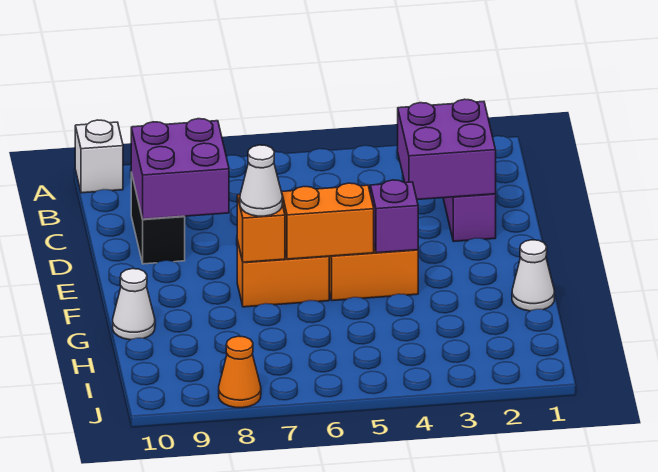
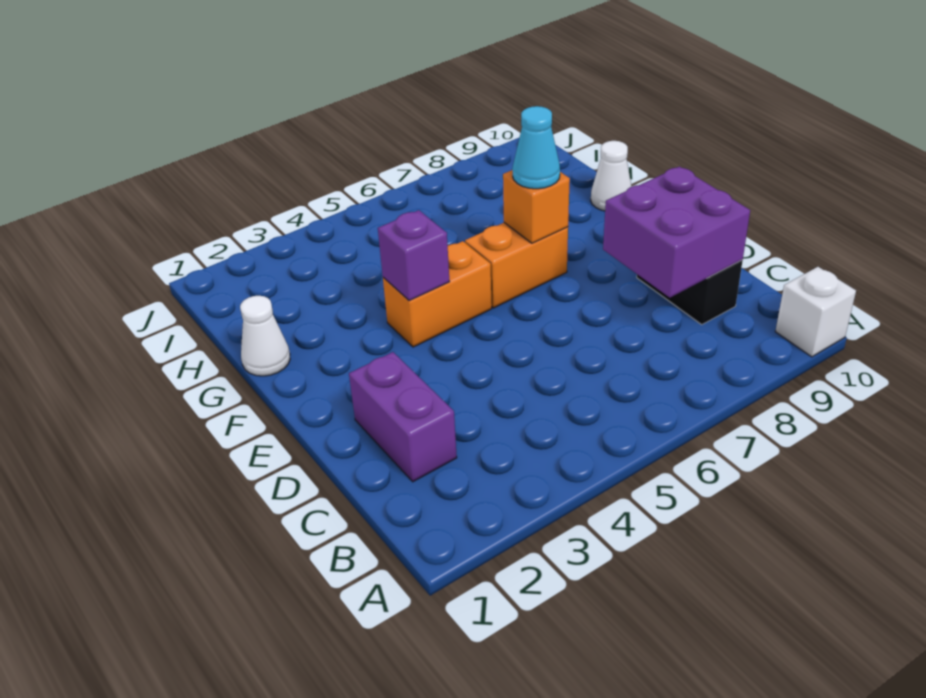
purple 2x2 brick [398,99,496,200] -> none
orange 1x2 brick [282,183,374,259] -> none
white 1x1 cone [240,145,282,216] -> cyan 1x1 cone [512,106,560,189]
orange 1x1 cone [219,336,261,408] -> none

